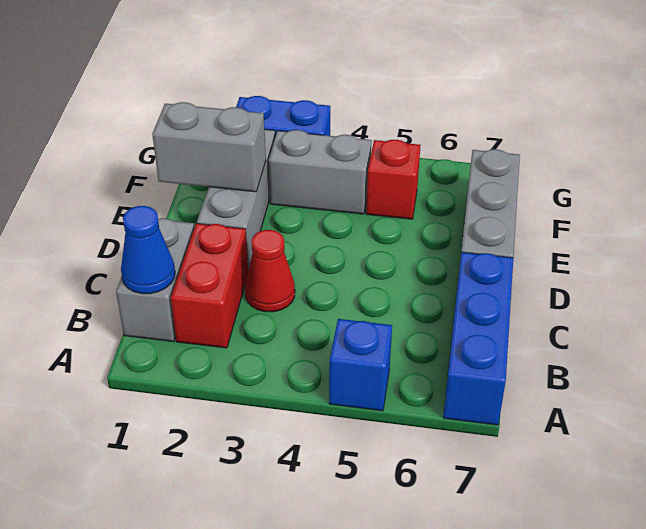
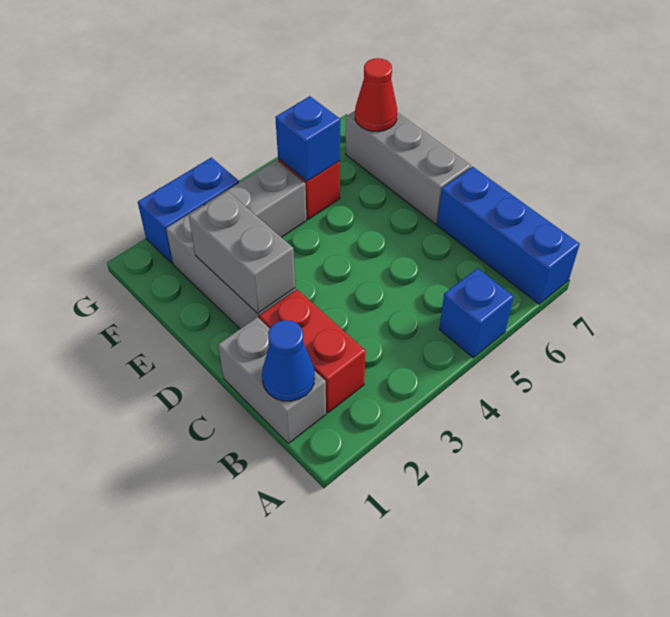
red 1x1 cone [245,230,295,312] -> red 1x1 cone moved to [355,58,397,132]
grey 1x2 brick [152,102,266,192] -> grey 1x2 brick turned to [189,191,295,314]
none -> blue 1x1 brick [275,96,340,181]

